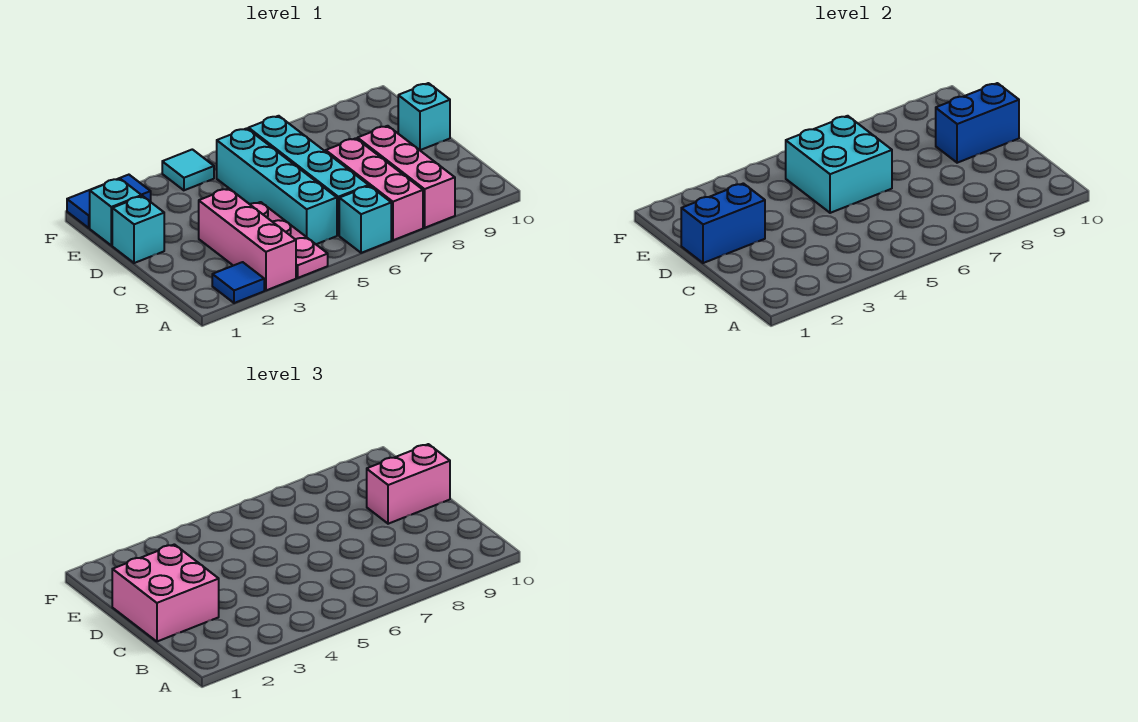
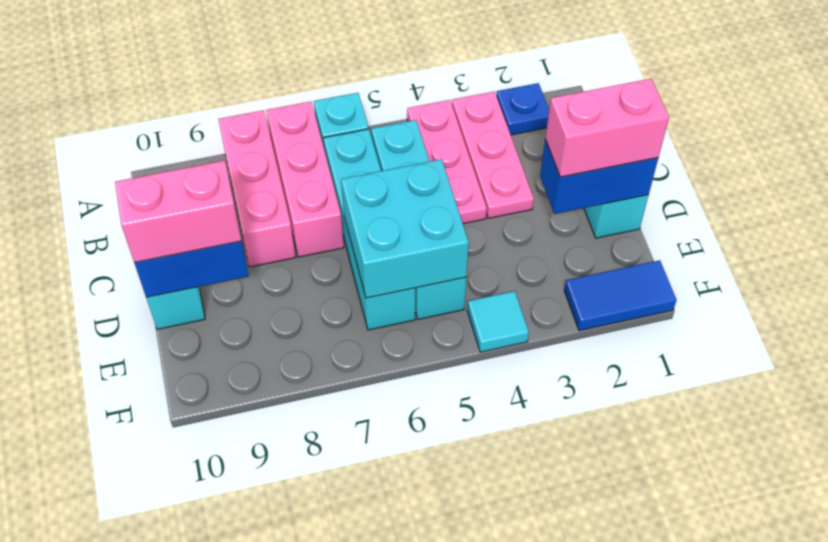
blue 1x1 tile [212,262,264,303] -> blue 1x1 plate [496,83,549,135]
pink 1x3 brick [199,189,296,290] -> pink 1x3 plate [452,92,534,218]
pink 2x2 brick [112,544,219,641] -> pink 1x2 brick [545,79,669,177]
cyan 1x1 brick [90,179,142,246] -> none

